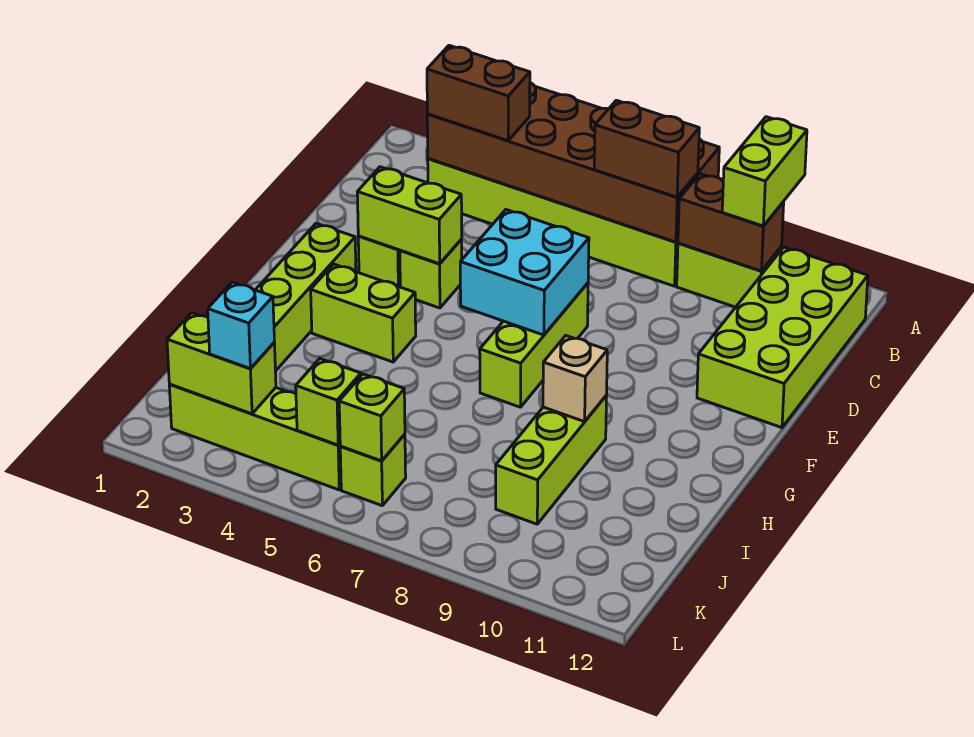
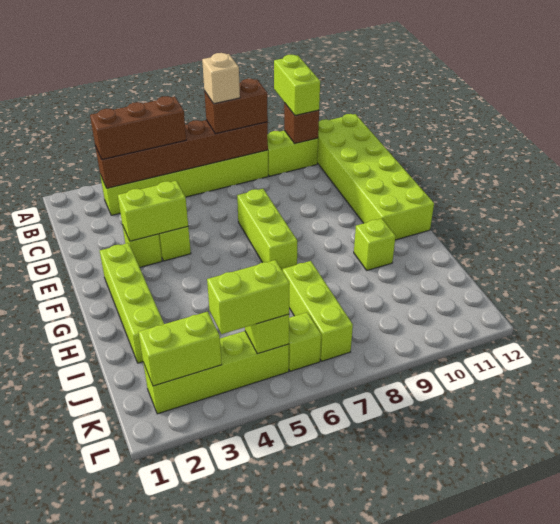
brown 2x6 brick [427,83,719,242] -> brown 1x6 brick [95,120,268,188]
brown 1x2 brick [427,45,530,141] -> brown 1x3 brick [90,96,186,160]
brown 1x2 brick [678,174,784,271] -> brown 1x1 brick [284,103,319,144]
lime 2x4 brick [697,247,868,428] -> lime 2x6 brick [317,114,434,240]
cyan 2x2 brick [460,210,589,335] -> none
lime 1x2 brick [311,264,416,362] -> lime 1x2 brick moved to [207,260,289,334]
lime 1x3 brick [496,396,607,524] -> lime 1x3 brick moved to [283,261,353,361]
tan 1x1 brick [543,336,607,422] -> tan 1x1 brick moved to [202,53,240,104]
cyan 1x1 brick [208,282,274,369] -> none
lime 1x1 brick [339,374,405,461] -> lime 1x1 brick moved to [354,219,396,270]

